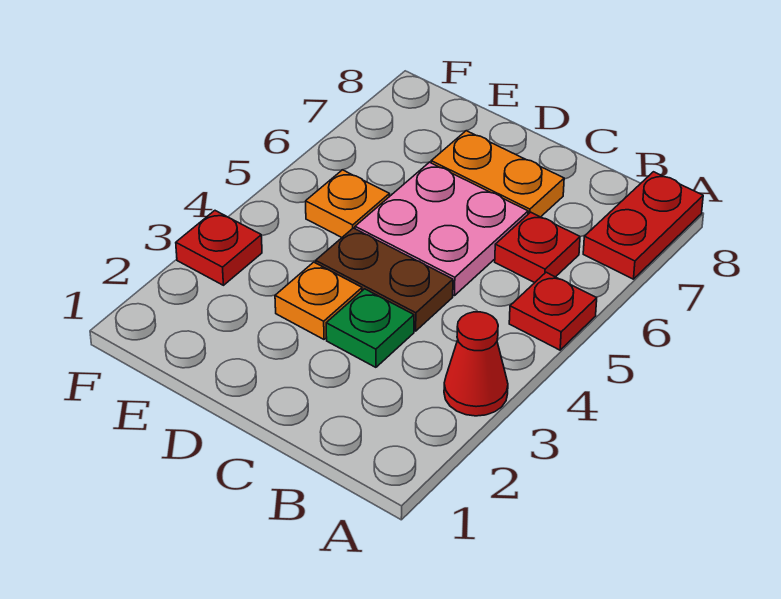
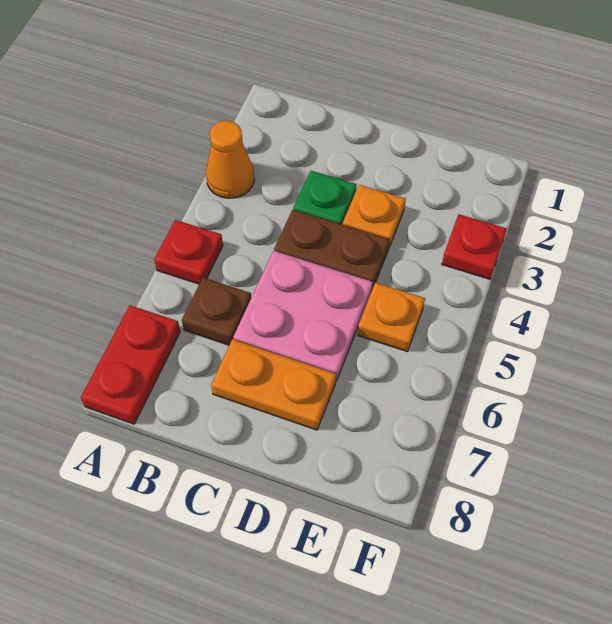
red 1x1 cone [444,312,508,416] -> orange 1x1 cone [206,121,254,198]
red 1x1 plate [495,212,580,283] -> brown 1x1 plate [182,278,251,345]

